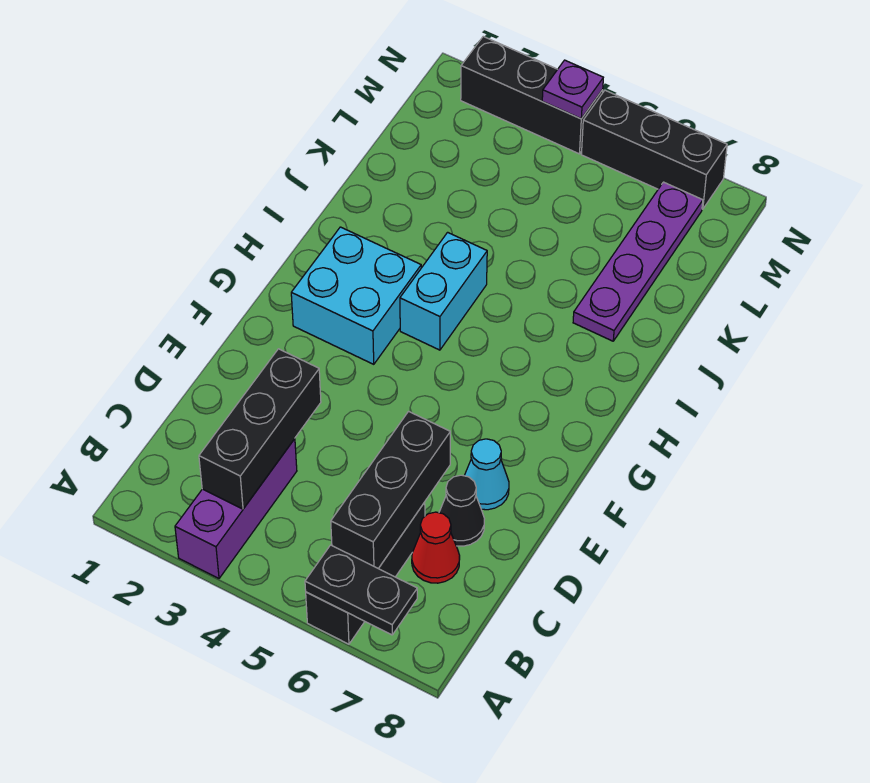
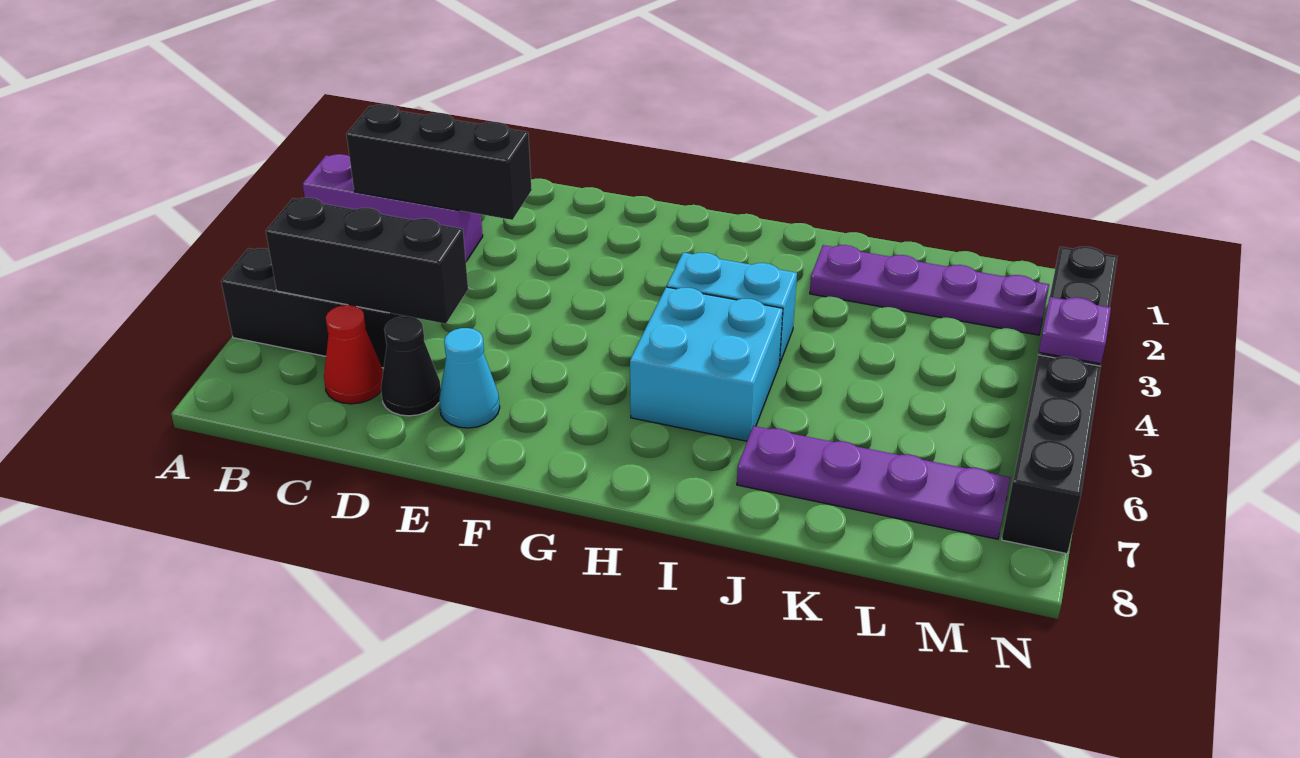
black 1x2 plate [305,545,417,635] -> none
cyan 2x2 brick [291,227,421,364] -> cyan 2x2 brick moved to [630,287,783,441]
none -> purple 1x4 plate [810,245,1049,335]

